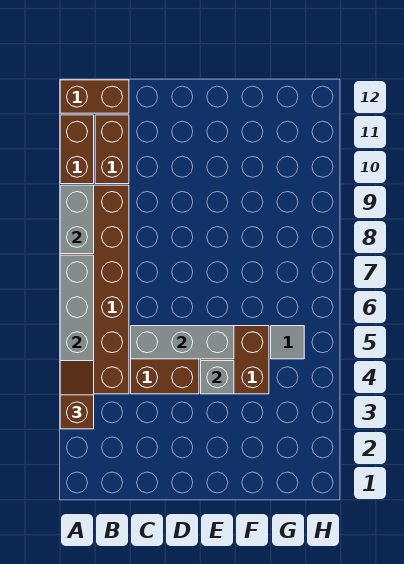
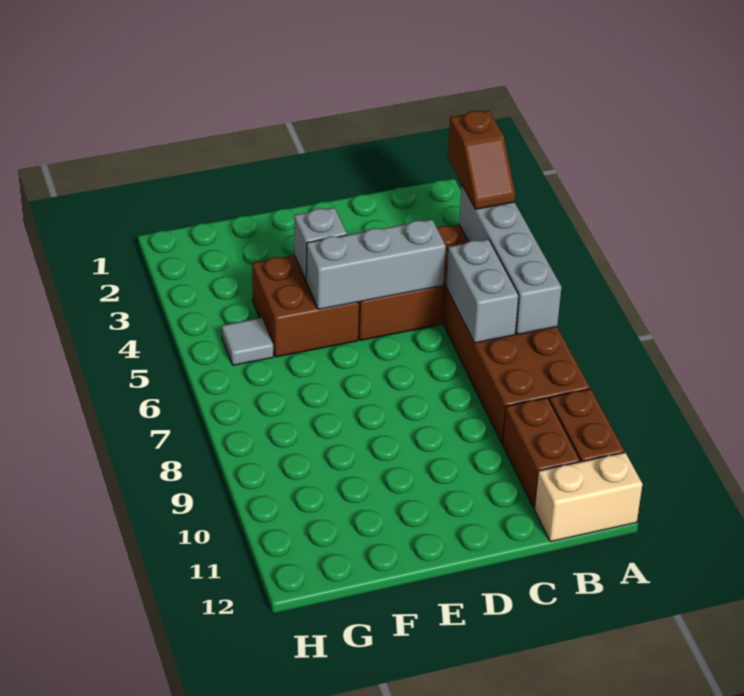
grey 1x2 brick [60,185,94,254] -> grey 1x2 brick moved to [446,239,519,343]
brown 1x2 brick [60,80,129,113] -> tan 1x2 brick [534,452,642,542]

